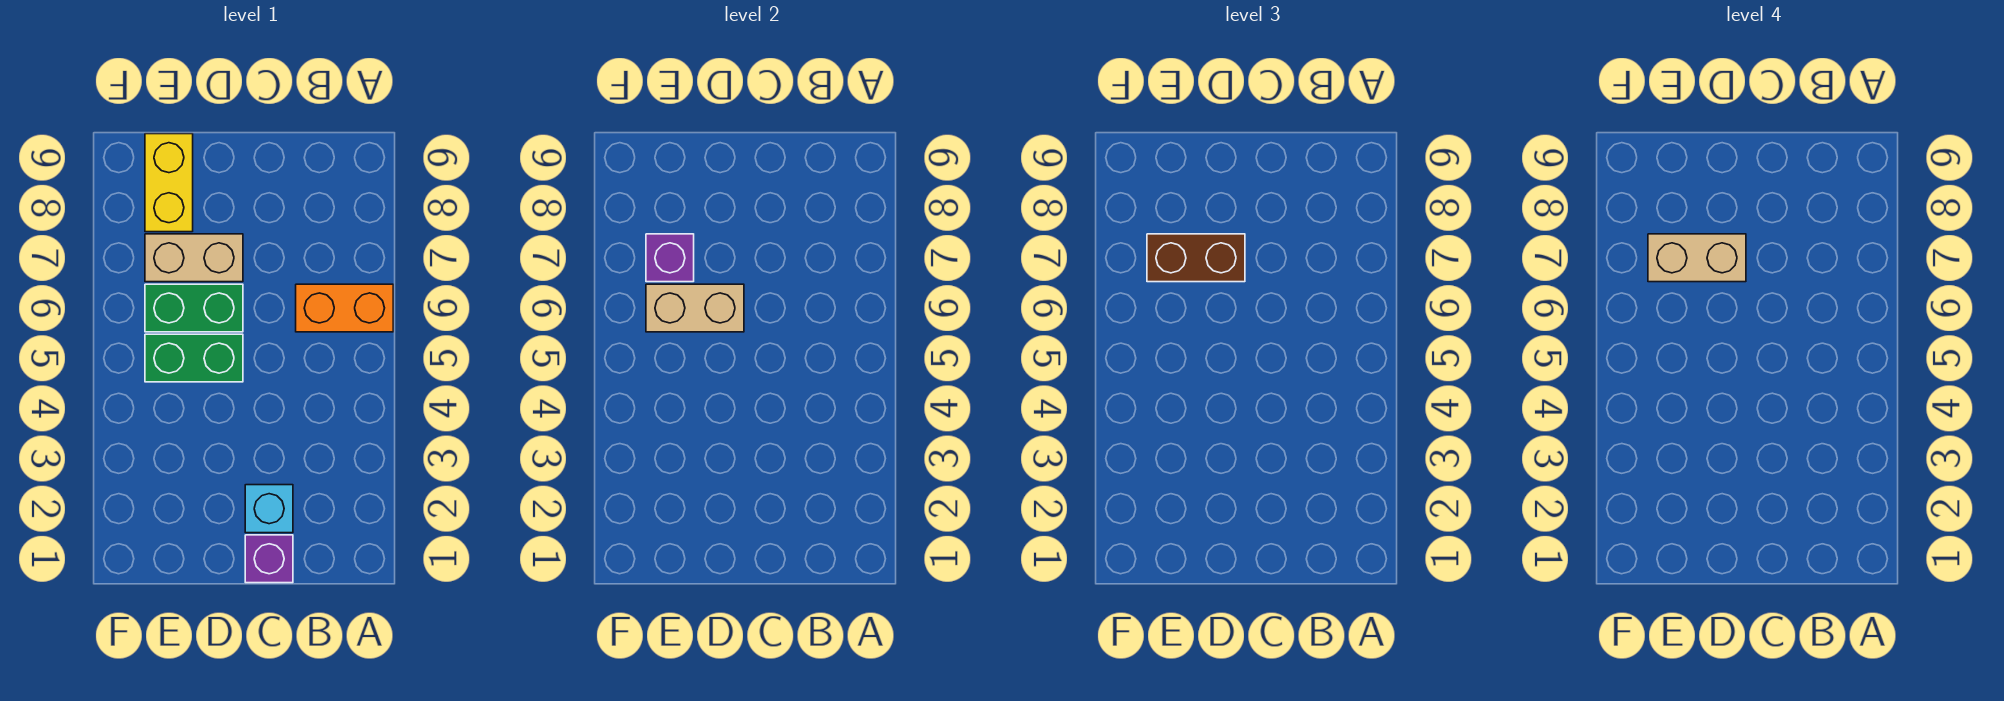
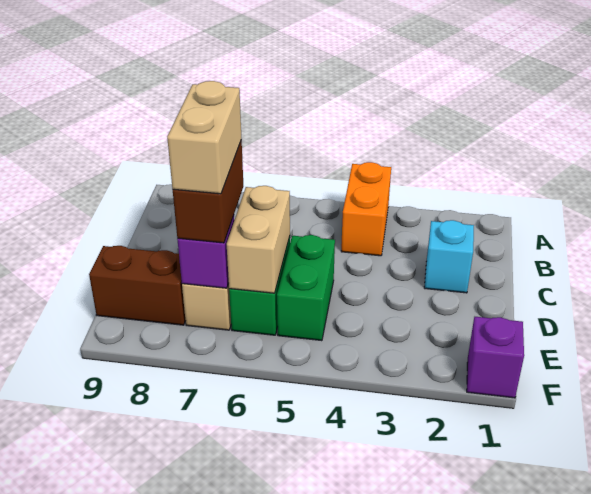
orange 1x2 brick [296,284,393,332] -> orange 1x2 brick moved to [341,162,391,256]
purple 1x1 brick [245,535,293,583] -> purple 1x1 brick moved to [467,317,524,398]
yellow 1x2 brick [145,134,193,232] -> brown 1x2 brick [89,246,186,325]

